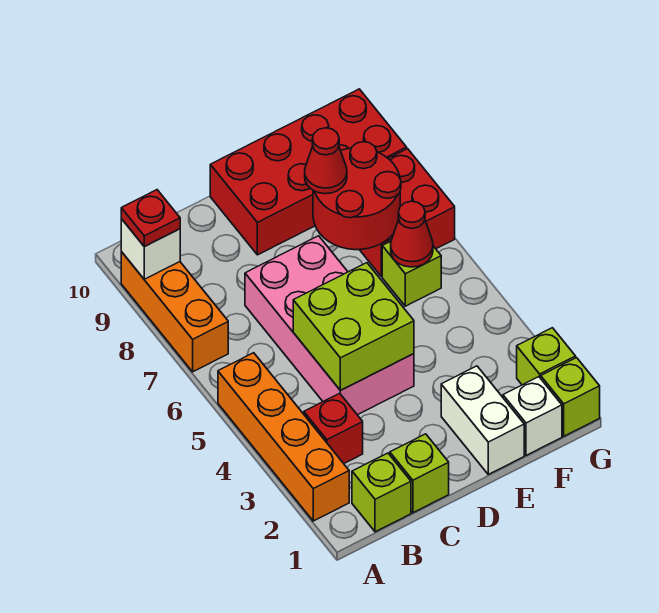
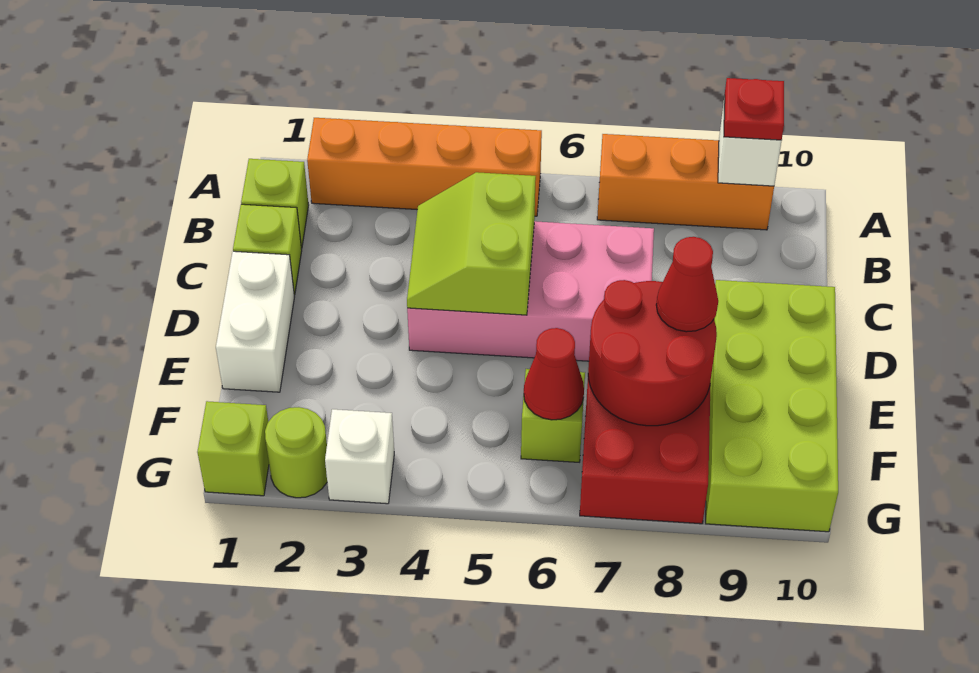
red 1x1 brick [304,393,363,464] -> none
lime 2x2 brick [293,263,414,391] -> lime 2x2 slope [407,172,536,315]
red 2x4 brick [210,89,407,255] -> lime 2x4 brick [706,280,838,532]
white 1x2 brick [441,366,524,474] -> white 1x2 brick turned to [216,251,294,392]
white 1x1 brick [503,377,562,455] -> white 1x1 brick moved to [325,409,394,504]
lime 1x1 brick [517,328,576,385] -> lime 1x1 round brick [265,407,327,498]

